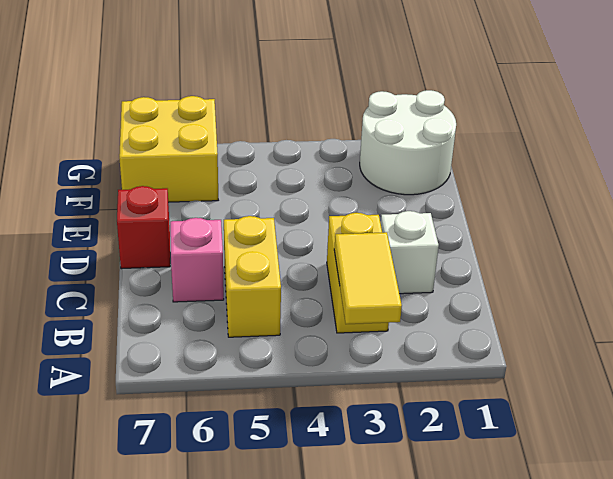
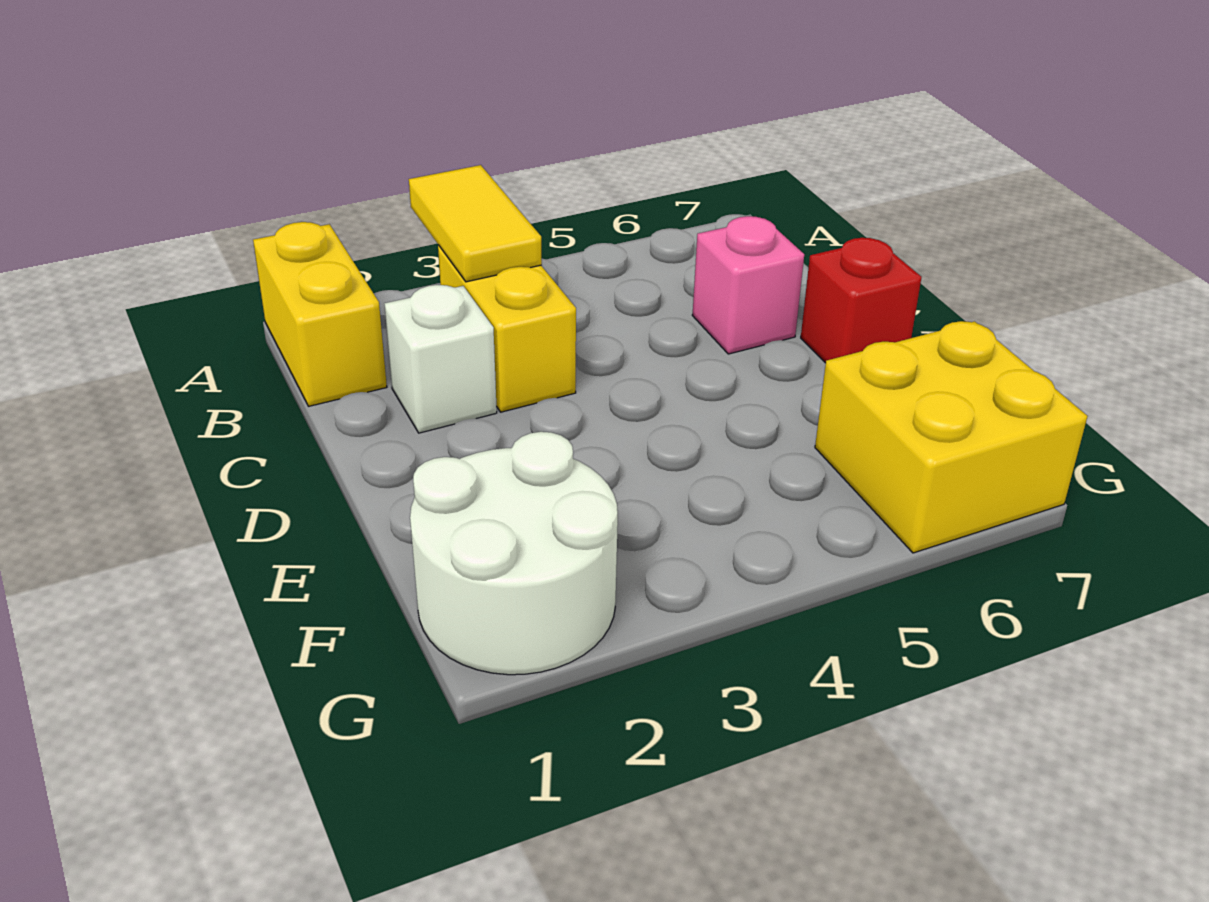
yellow 1x2 brick [224,216,281,337] -> yellow 1x2 brick moved to [253,222,387,406]

